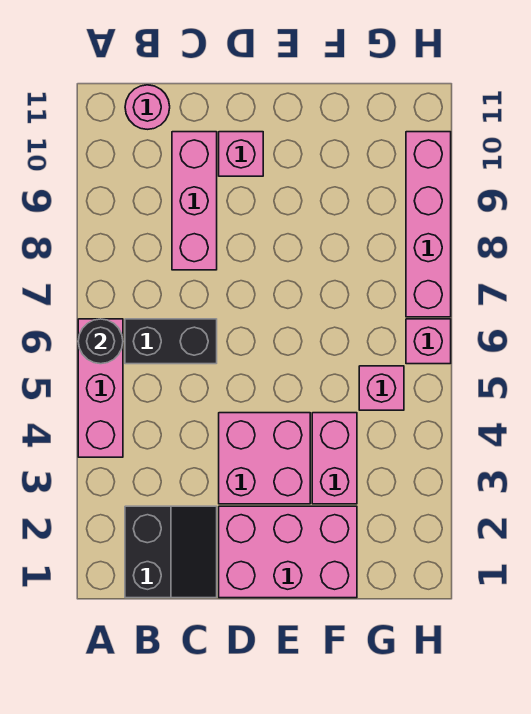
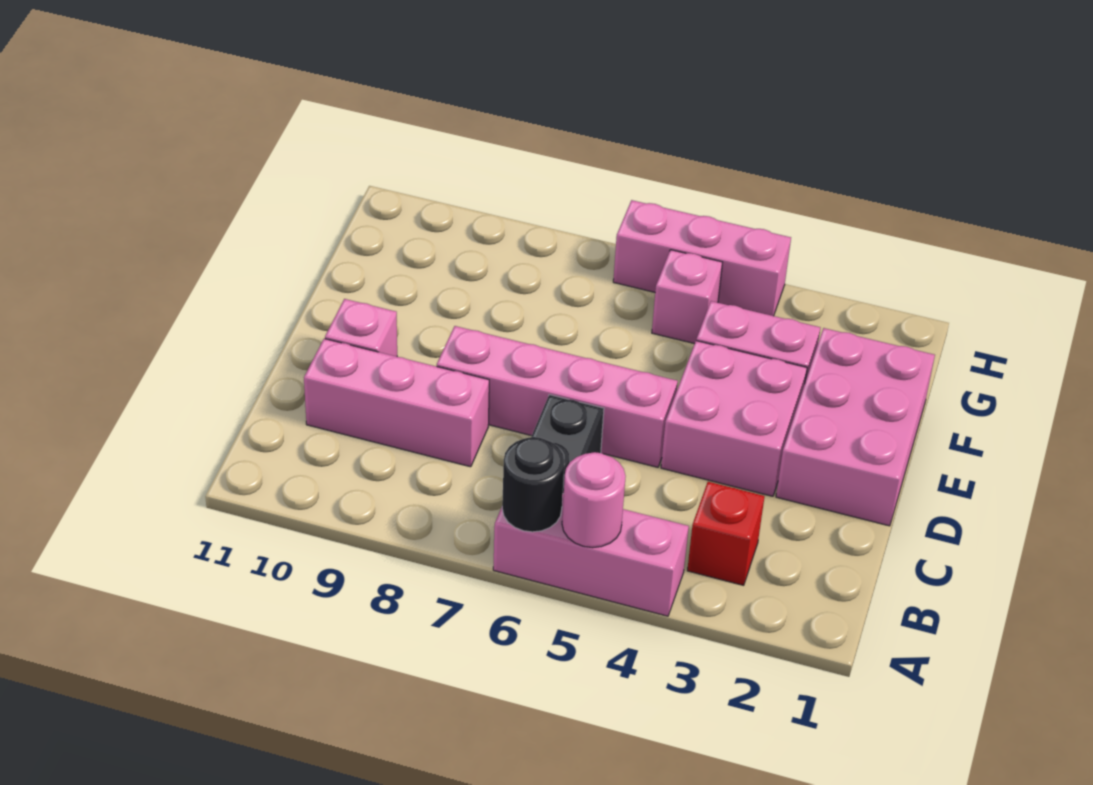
black 2x2 slope [125,506,217,598] -> none
none -> red 1x1 brick [687,482,765,585]
pink 1x1 round brick [125,85,170,129] -> pink 1x1 round brick moved to [562,452,626,548]
pink 1x1 brick [406,319,451,364] -> pink 1x3 brick [613,200,791,316]
pink 1x4 brick [406,132,451,317] -> pink 1x4 brick moved to [437,326,678,467]

